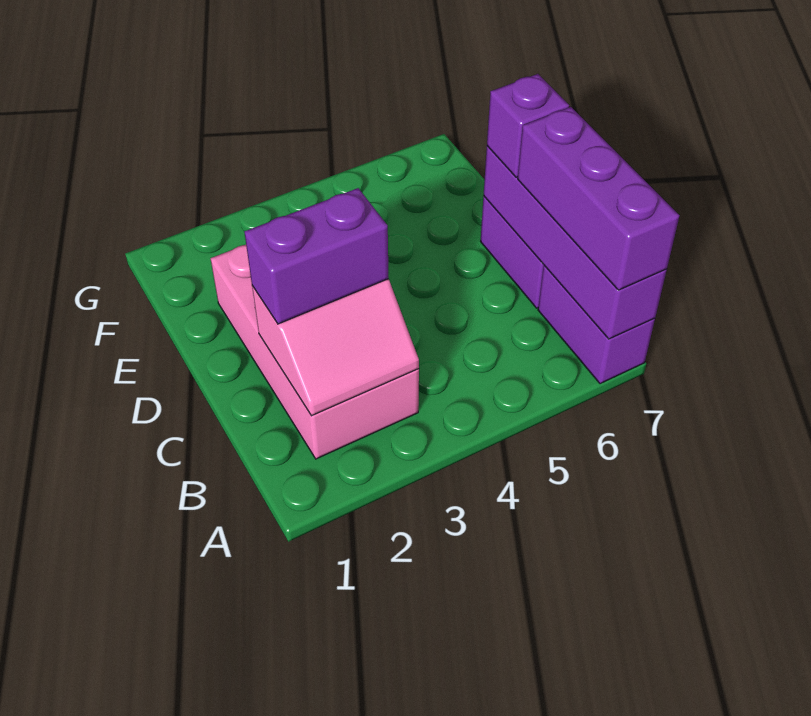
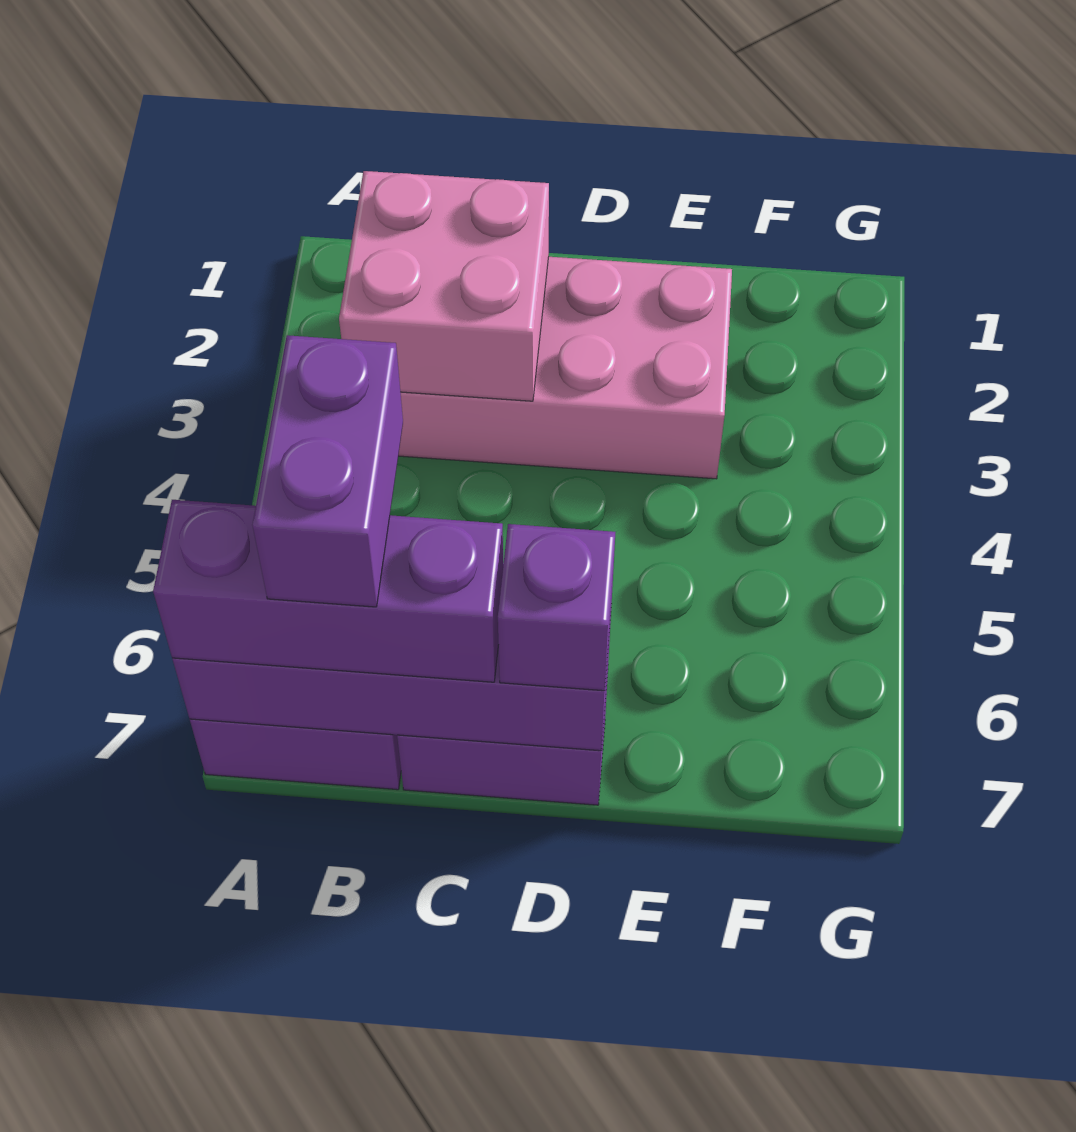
pink 2x2 slope [252,279,419,416] -> pink 2x2 brick [339,171,549,401]
purple 1x2 brick [244,188,389,324] -> purple 1x2 brick moved to [252,335,403,607]

